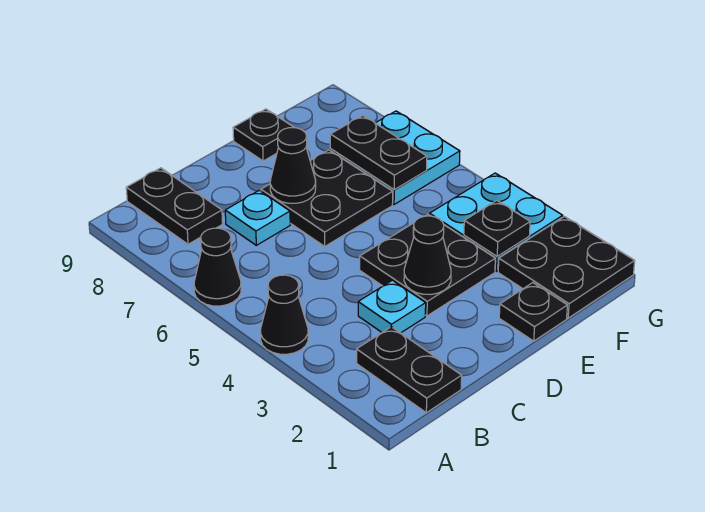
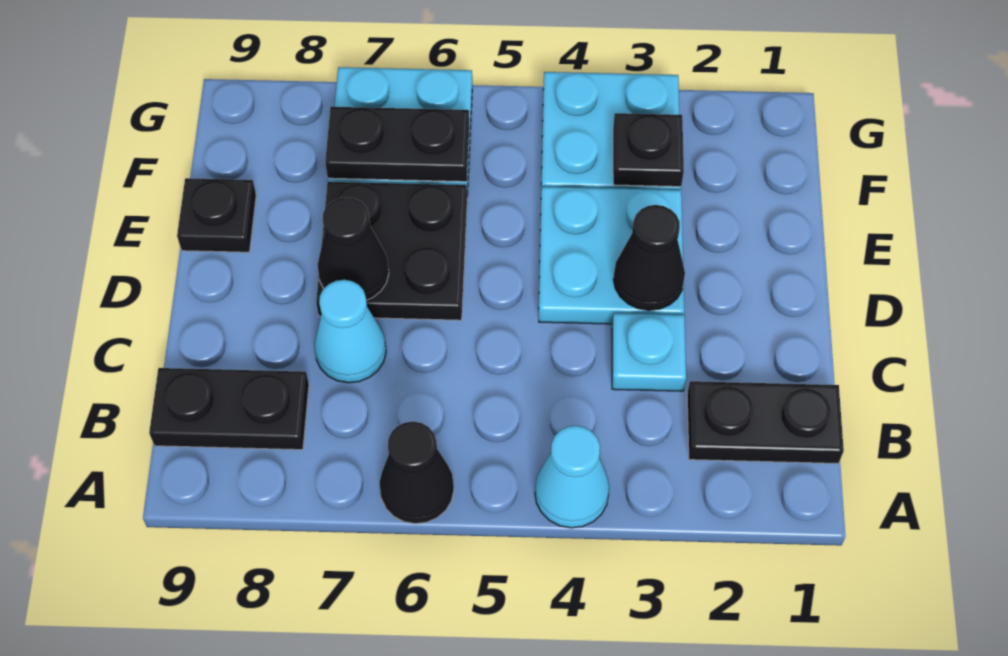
black 1x1 cone [260,275,308,354] -> cyan 1x1 cone [535,426,609,528]
cyan 1x1 plate [225,190,290,245] -> cyan 1x1 cone [314,280,386,383]
black 2x2 plate [360,214,495,316] -> cyan 2x2 plate [539,187,684,324]
black 1x1 plate [499,283,567,341] -> none
black 2x2 plate [498,217,635,318] -> none

